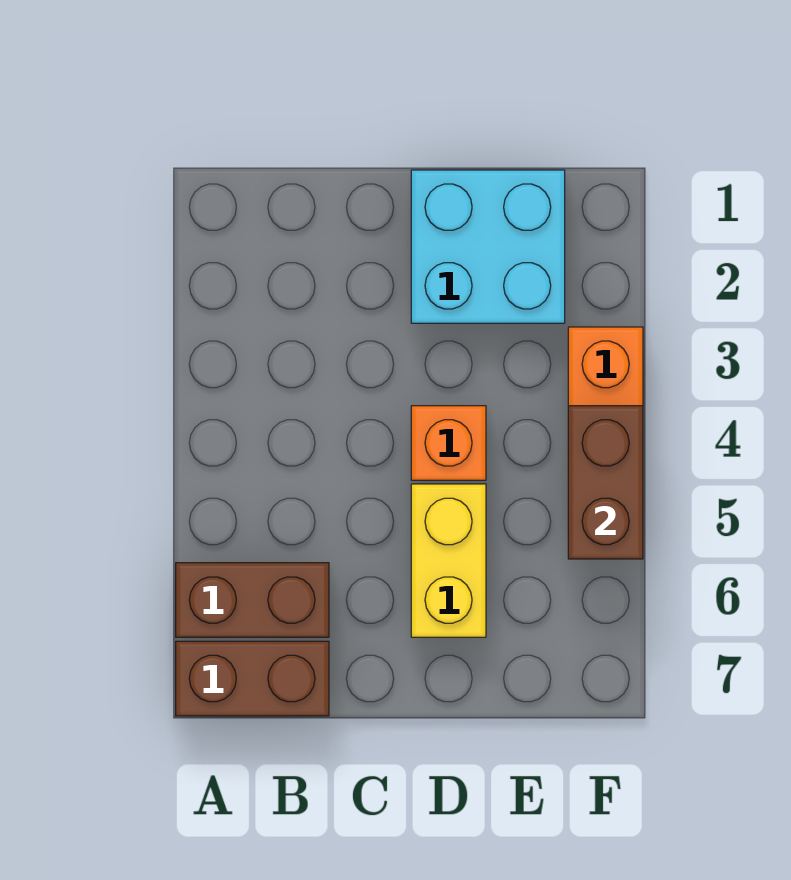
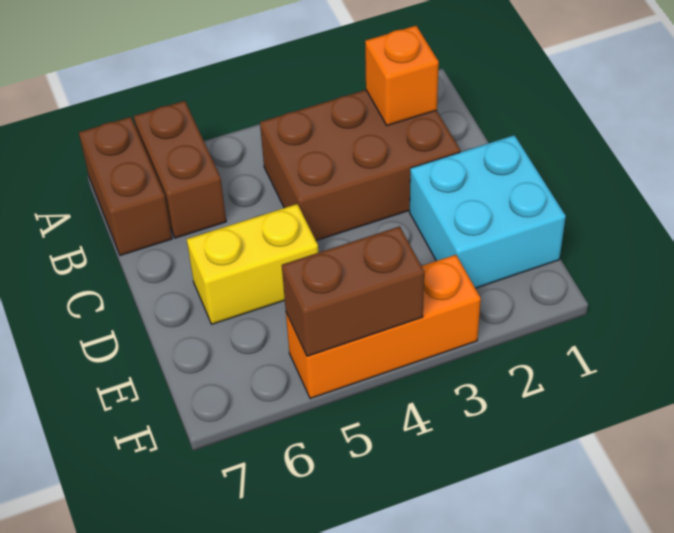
none -> brown 2x3 brick [260,90,460,241]
orange 1x1 brick [411,406,486,480] -> orange 1x1 brick moved to [365,26,439,125]

